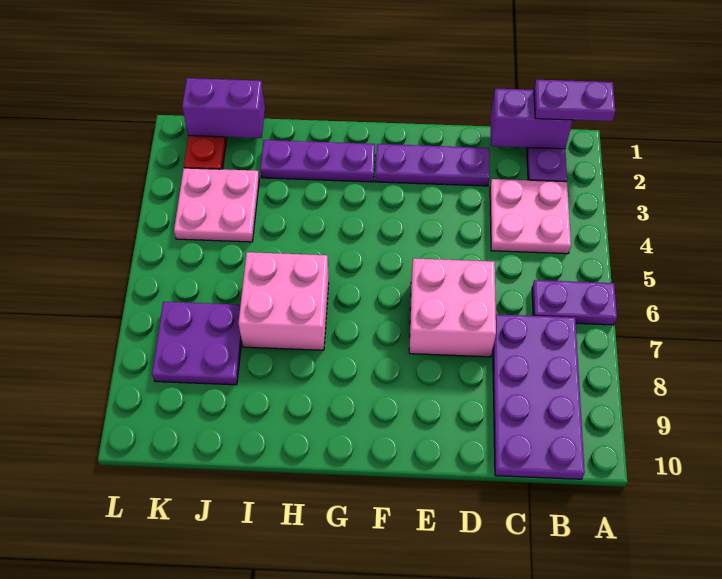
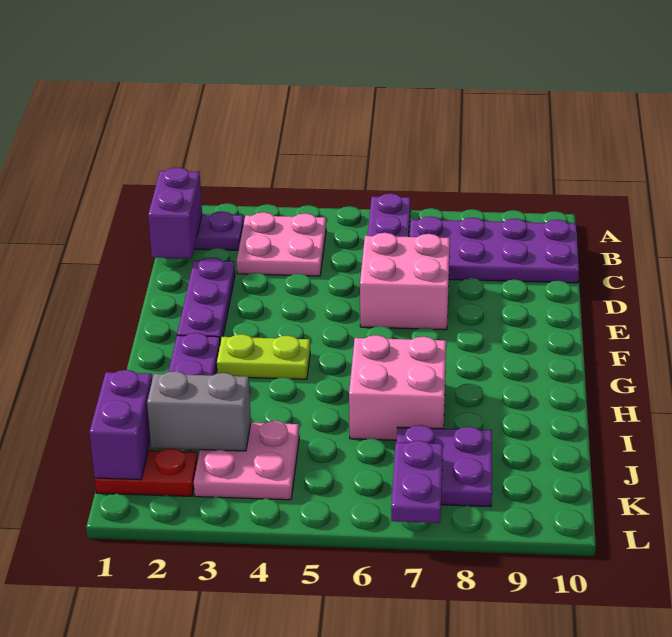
purple 1x2 plate [534,80,615,121] -> purple 1x2 plate moved to [391,441,443,523]
none -> lime 1x2 plate [217,334,310,379]
none -> grey 1x2 brick [147,371,251,451]

